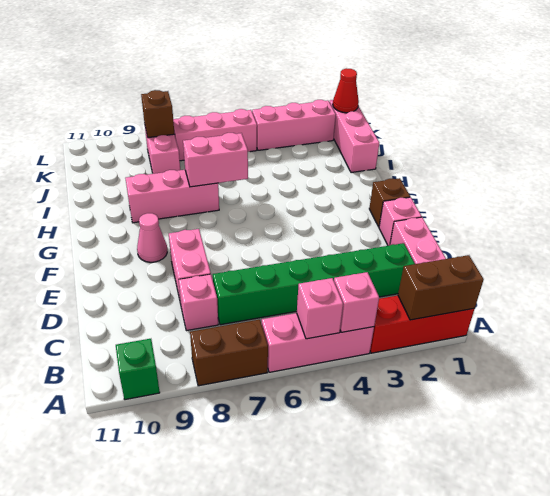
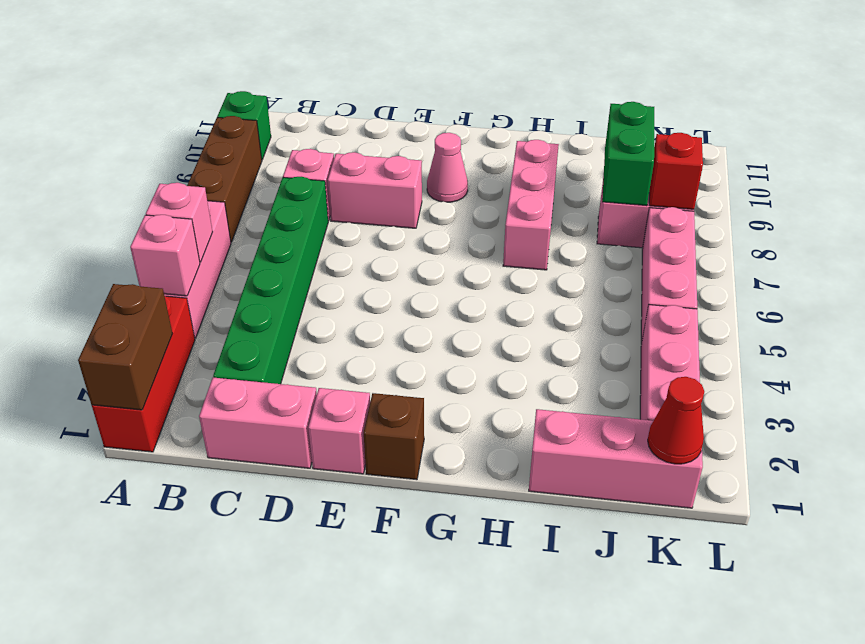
brown 1x2 brick [190,320,268,386] -> brown 1x3 brick [187,116,262,242]
pink 1x2 brick [183,133,248,187] -> none
none -> green 1x2 brick [602,102,654,206]
brown 1x1 brick [141,90,174,138] -> red 1x1 brick [649,133,703,209]

